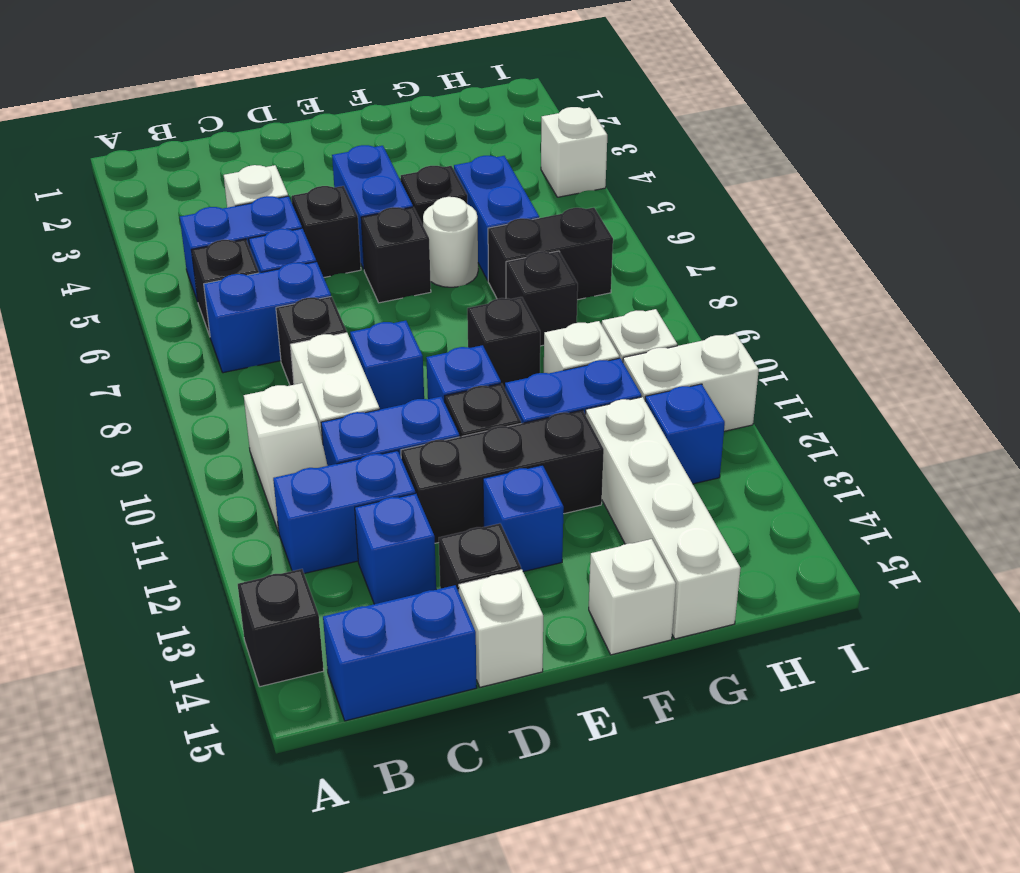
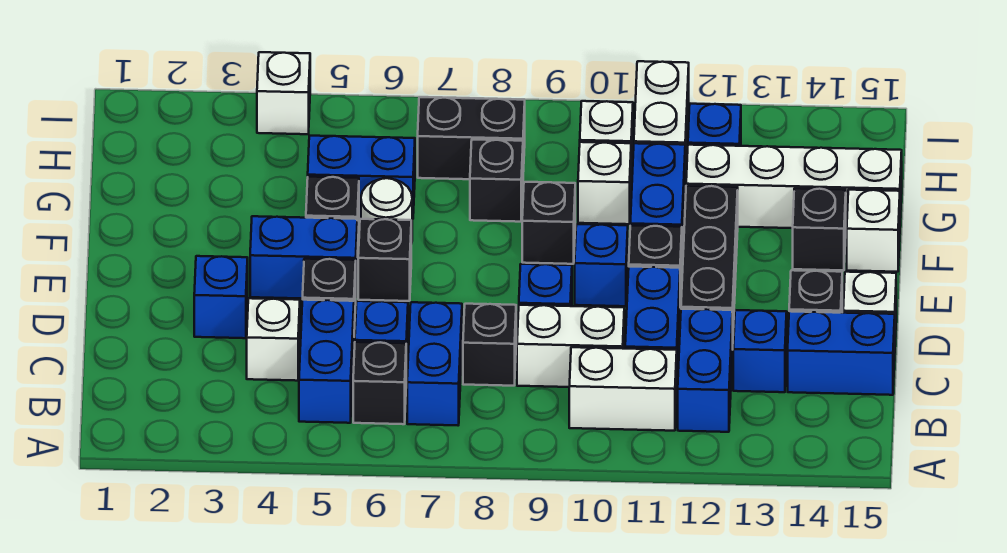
black 1x1 brick [238,569,324,687] -> black 1x1 brick moved to [793,188,846,270]
white 1x2 slope [244,383,328,531] -> white 1x2 brick [569,347,677,431]
blue 1x2 brick [323,585,477,721] -> blue 1x2 brick turned to [788,311,895,395]
blue 1x1 brick [483,465,564,572] -> blue 1x1 brick moved to [194,256,248,338]
black 1x2 brick [488,208,613,300] -> black 1x2 brick turned to [418,97,525,179]

